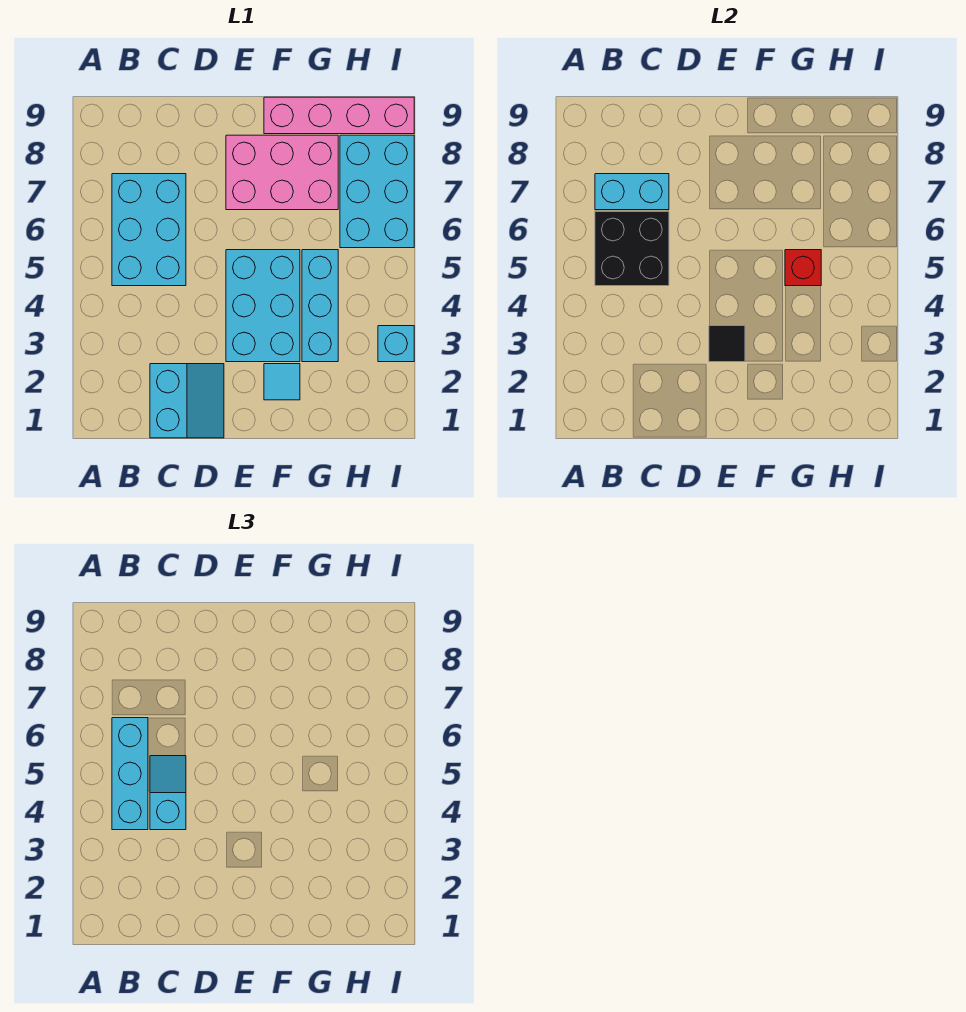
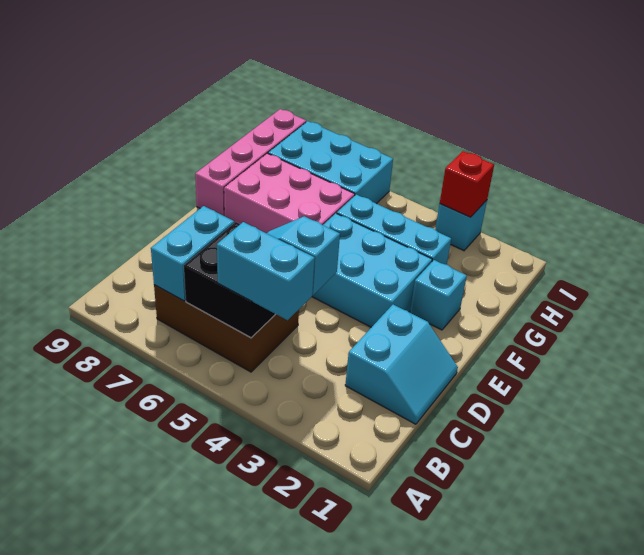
cyan 1x3 brick [112,718,148,830] -> cyan 1x2 brick [217,222,315,320]
cyan 2x3 brick [112,174,186,286] -> brown 2x3 brick [154,285,299,372]
cyan 2x2 slope [150,364,224,438] -> cyan 2x2 slope turned to [345,305,458,424]
black 1x1 tile [709,326,745,362] -> none
pink 2x3 brick [226,135,338,210] -> pink 2x3 brick turned to [224,153,355,233]
cyan 1x1 tile [264,364,300,400] -> cyan 1x1 brick [410,260,467,330]
red 1x1 brick [785,250,821,286] -> red 1x1 brick moved to [440,151,494,217]

